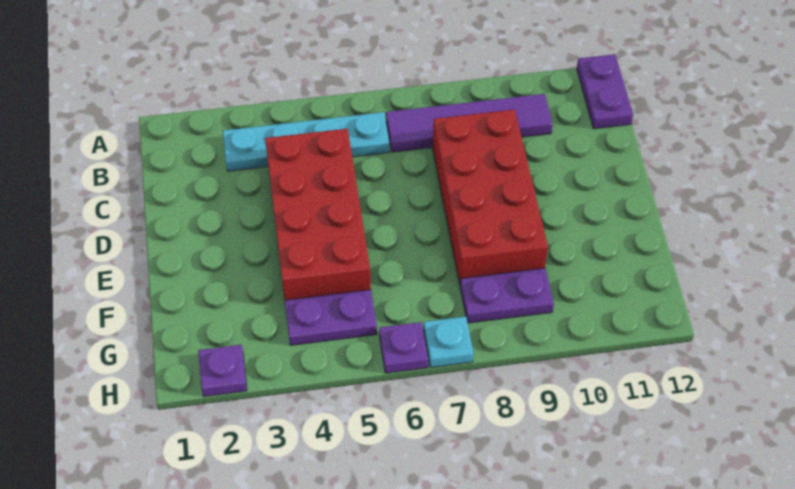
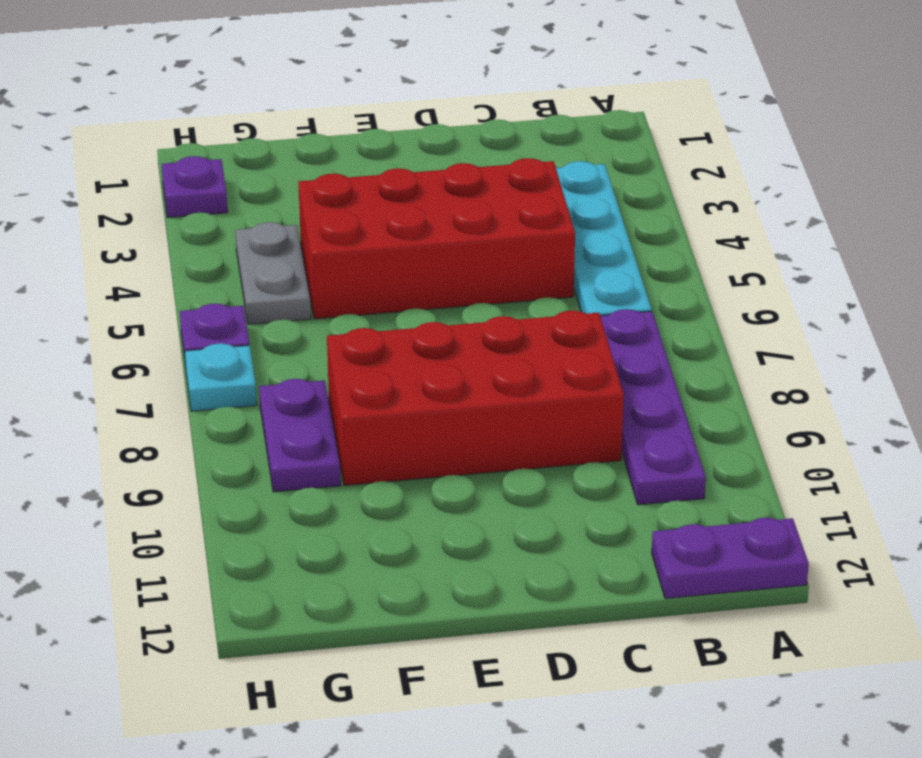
purple 1x4 tile [386,94,553,152] -> purple 1x4 plate [600,309,706,505]
purple 1x2 plate [285,290,377,345] -> grey 1x2 plate [235,222,311,324]

